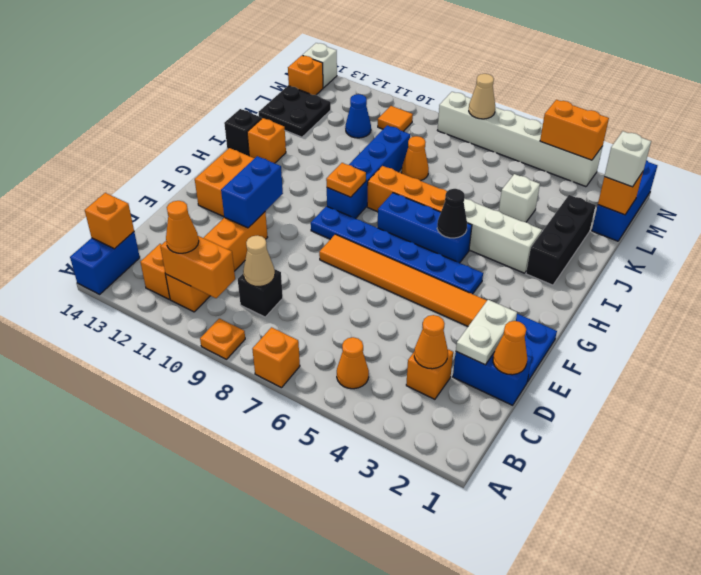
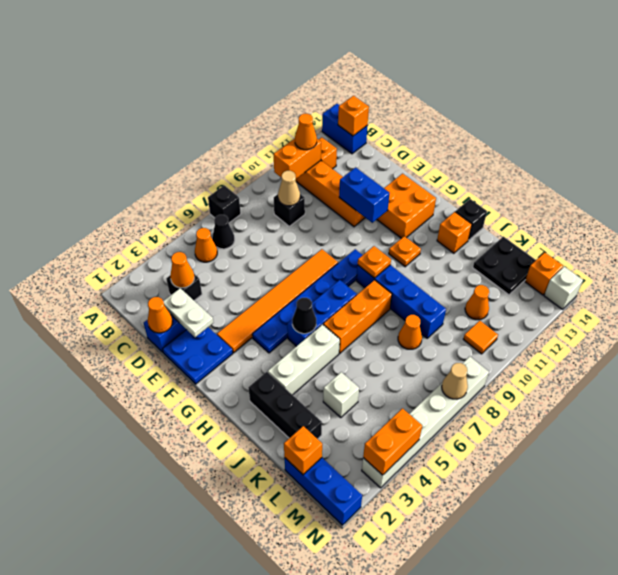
orange 1x1 brick [252,327,300,388] -> black 1x1 brick [208,185,241,223]
orange 1x1 plate [200,318,245,359] -> orange 1x1 plate moved to [389,236,421,267]
none -> black 1x1 cone [212,215,235,249]
orange 1x1 brick [406,350,453,399] -> black 1x1 brick [166,274,202,300]
white 1x1 brick [604,131,651,187] -> none
blue 1x1 cone [345,94,371,138] -> orange 1x1 cone [465,285,489,320]

